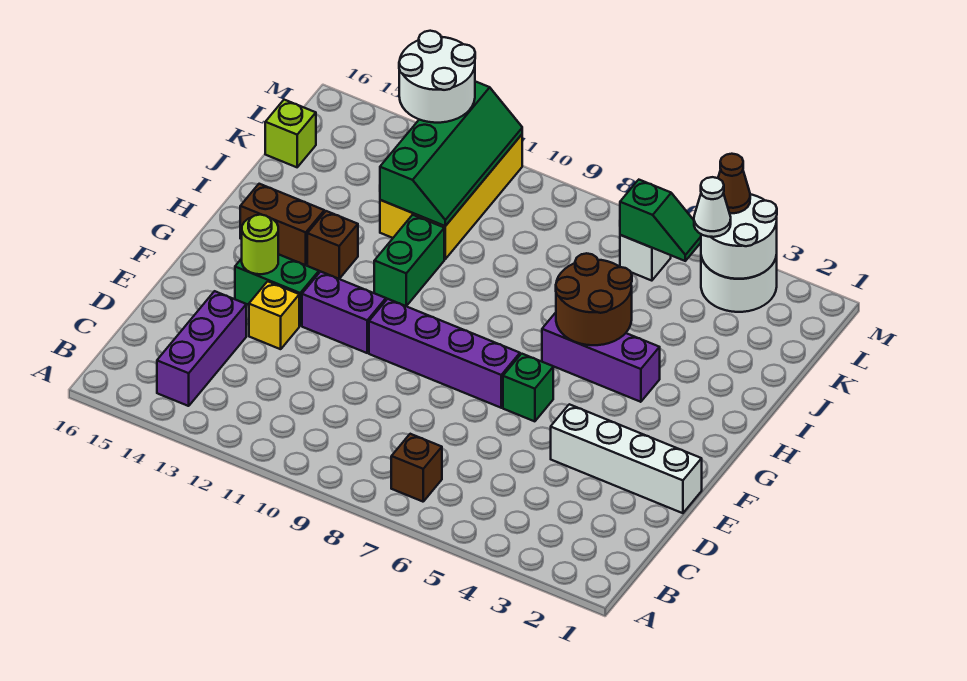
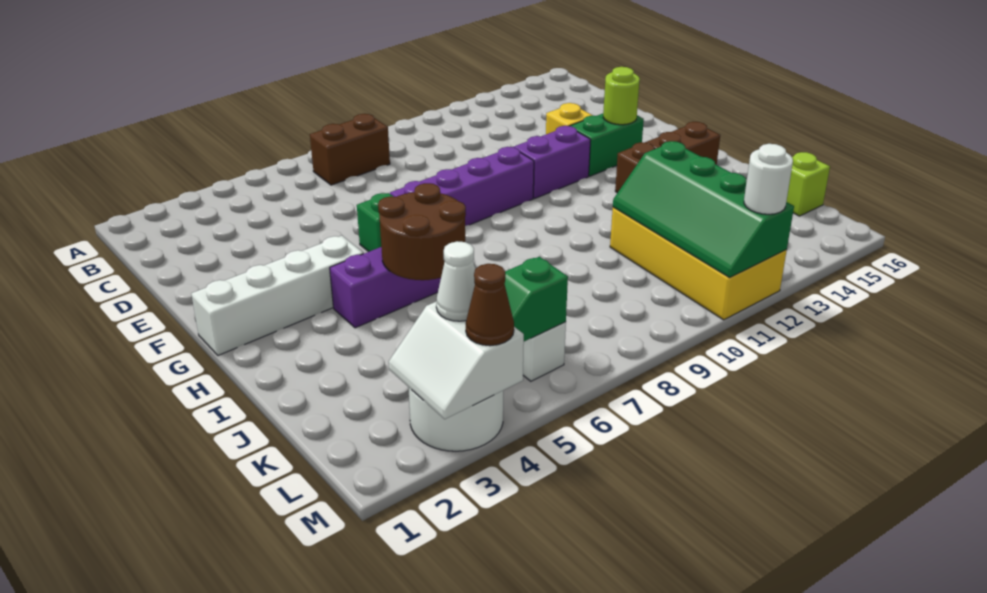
brown 1x1 brick [391,434,442,502] -> brown 1x2 brick [310,114,390,185]
purple 1x3 brick [157,291,246,406] -> none
white 1x4 brick [551,404,702,513] -> white 1x4 brick moved to [191,236,363,355]
green 1x2 brick [374,215,444,306] -> none
white 2x2 round brick [701,194,777,279] -> white 2x2 slope [389,302,524,419]
white 2x2 round brick [399,31,475,123] -> white 1x1 round brick [744,144,793,214]

